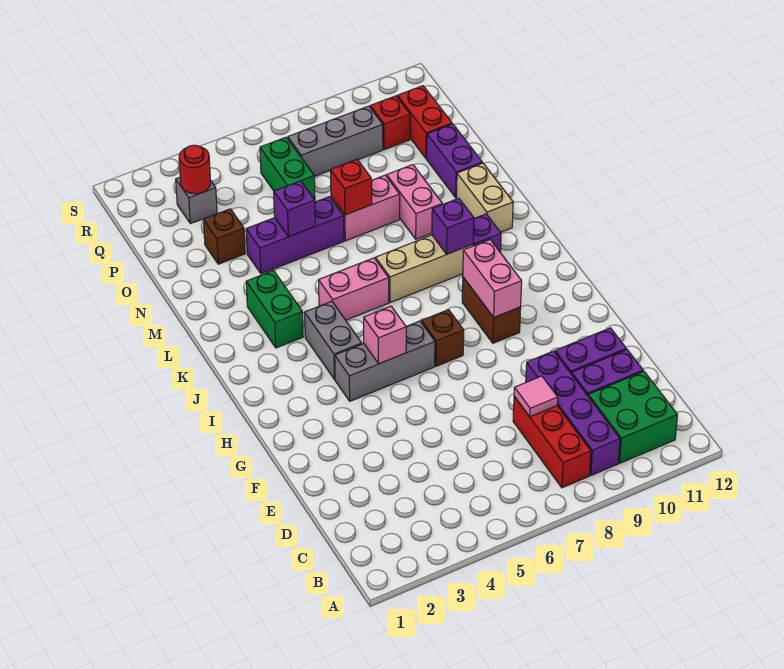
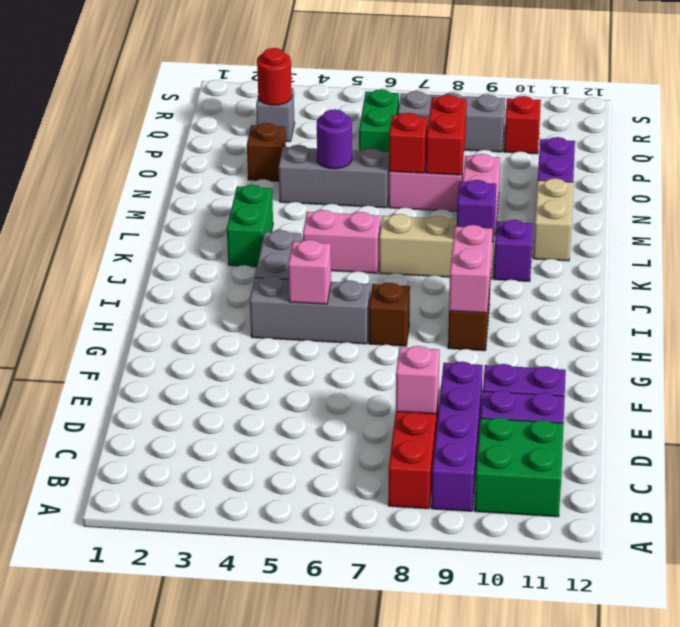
pink 1x1 tile [514,376,558,417] -> pink 1x1 brick [396,346,440,414]
purple 1x3 brick [246,197,344,274] -> grey 1x3 brick [279,145,389,208]
purple 1x1 brick [274,181,315,237] -> purple 1x1 round brick [317,109,352,169]
red 1x2 brick [397,86,452,159] -> red 1x2 brick moved to [426,95,467,175]

